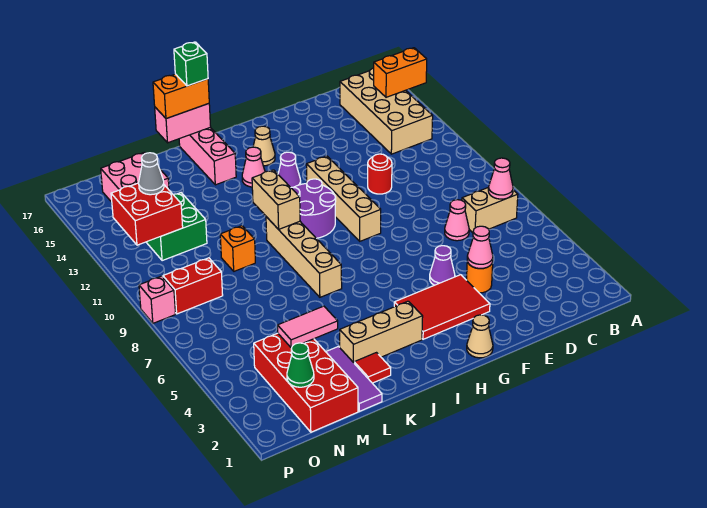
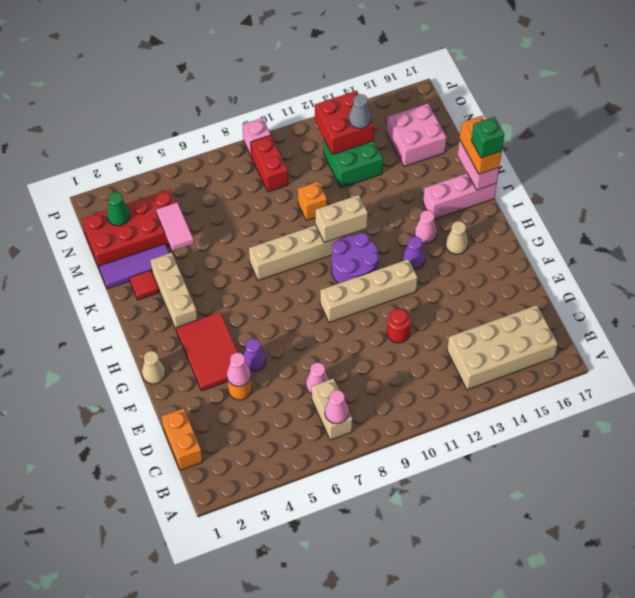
orange 1x2 brick [374,48,427,97] -> orange 1x2 brick moved to [161,408,203,470]

